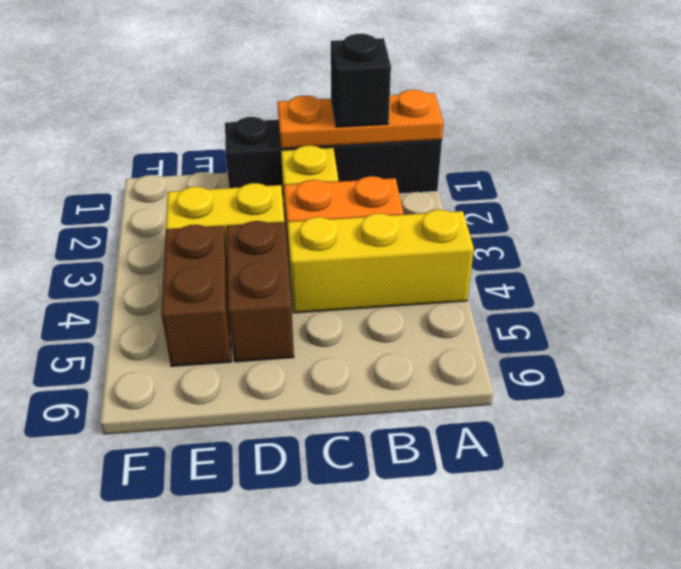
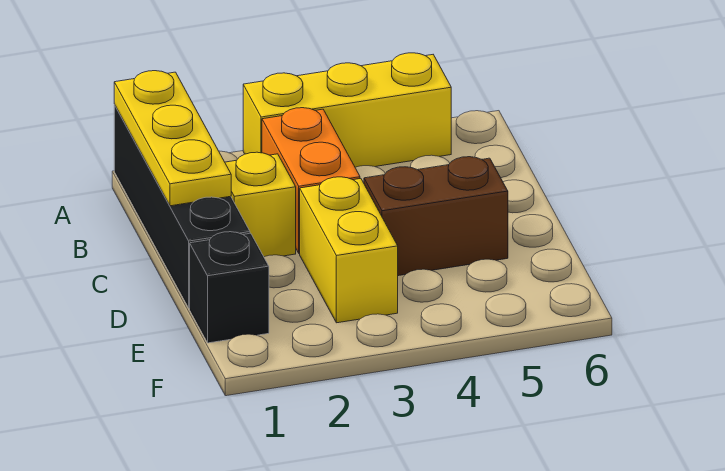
orange 1x3 plate [277,90,444,149] -> yellow 1x3 plate [114,71,231,206]
yellow 1x3 brick [287,210,474,313] -> yellow 1x3 brick turned to [243,53,451,167]
black 1x1 brick [331,34,391,127] -> black 1x1 brick moved to [190,232,269,343]
brown 1x2 brick [161,225,231,366] -> none

